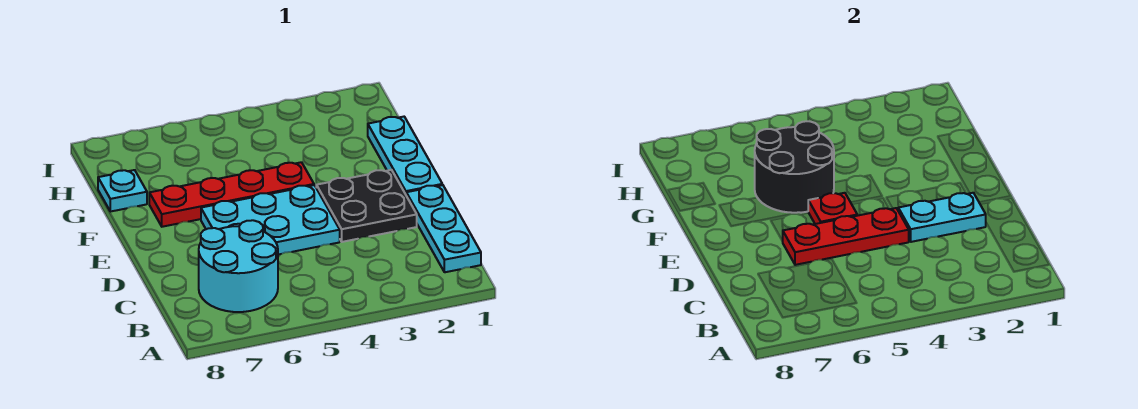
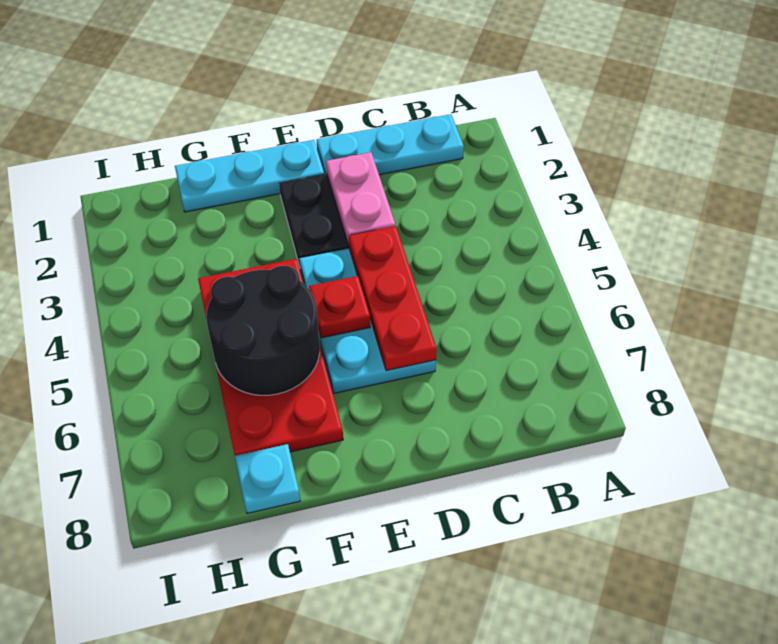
cyan 2x2 round brick [199,220,278,312] -> none
cyan 1x2 plate [898,193,986,242] -> pink 1x2 plate [326,152,395,246]
red 1x4 plate [149,162,314,227] -> red 2x4 plate [198,259,343,456]

